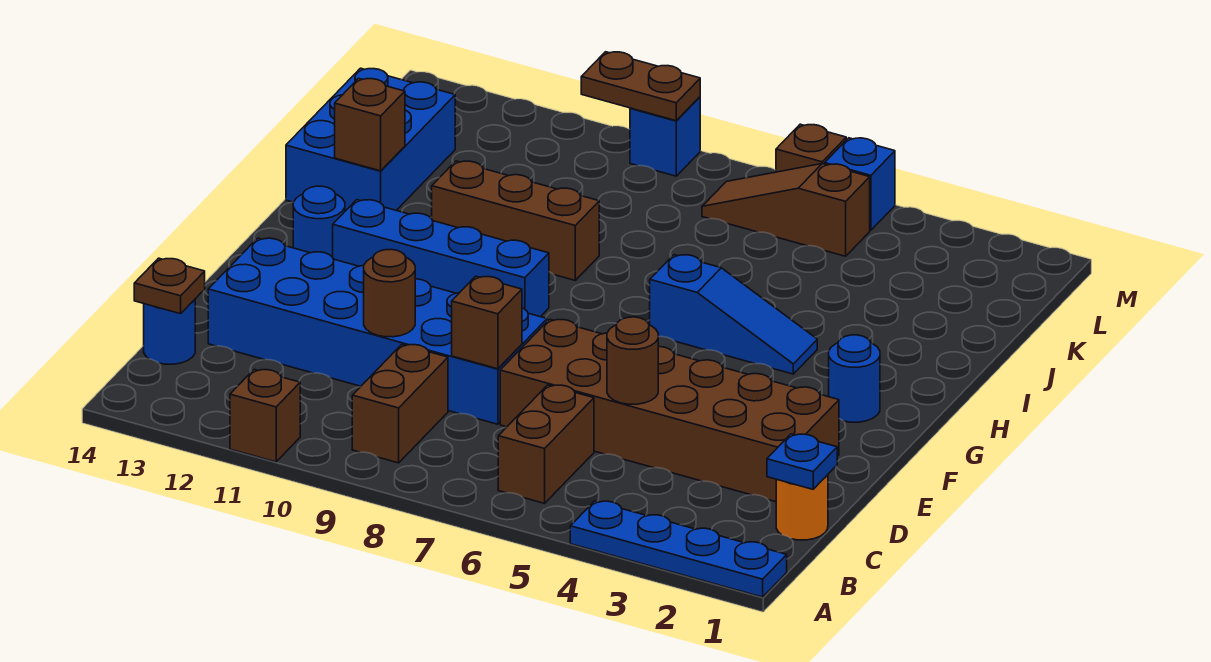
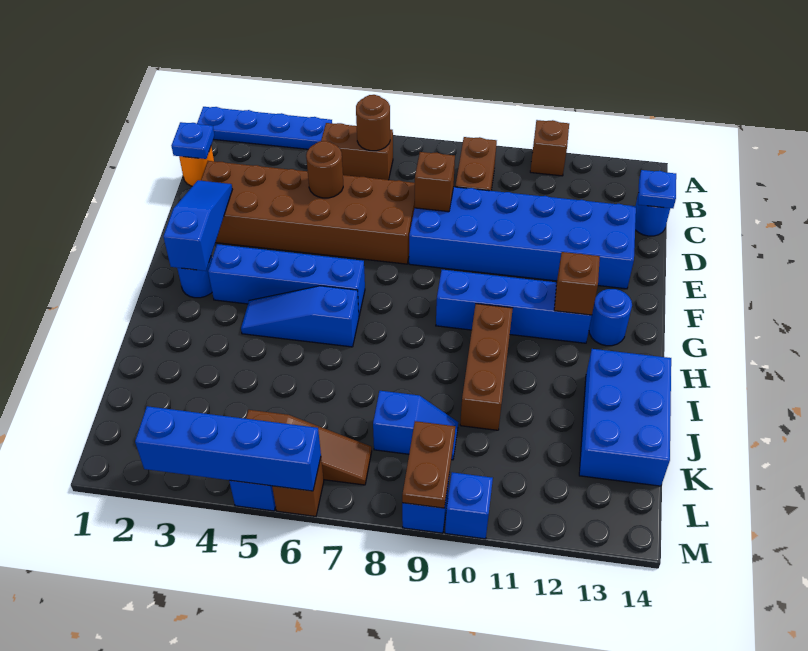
brown 1x2 brick [498,385,594,503] -> brown 1x2 brick turned to [321,123,393,180]
brown 1x1 plate [134,258,205,314] -> blue 1x1 plate [638,170,676,208]
brown 1x1 round brick [364,249,415,337] -> brown 1x1 round brick moved to [356,95,390,151]
none -> blue 1x3 slope [163,180,232,271]
none -> blue 1x4 brick [208,244,365,316]
brown 1x3 brick [432,161,599,280] -> brown 1x3 brick turned to [460,304,513,430]
brown 1x1 brick [335,78,405,171] -> brown 1x1 brick moved to [554,252,600,315]
none -> blue 1x2 slope [373,391,458,460]
none -> blue 1x4 brick [135,406,321,491]
brown 1x2 plate [581,52,700,121] -> brown 1x2 plate turned to [402,421,455,508]
none -> blue 1x1 brick [445,472,493,539]

